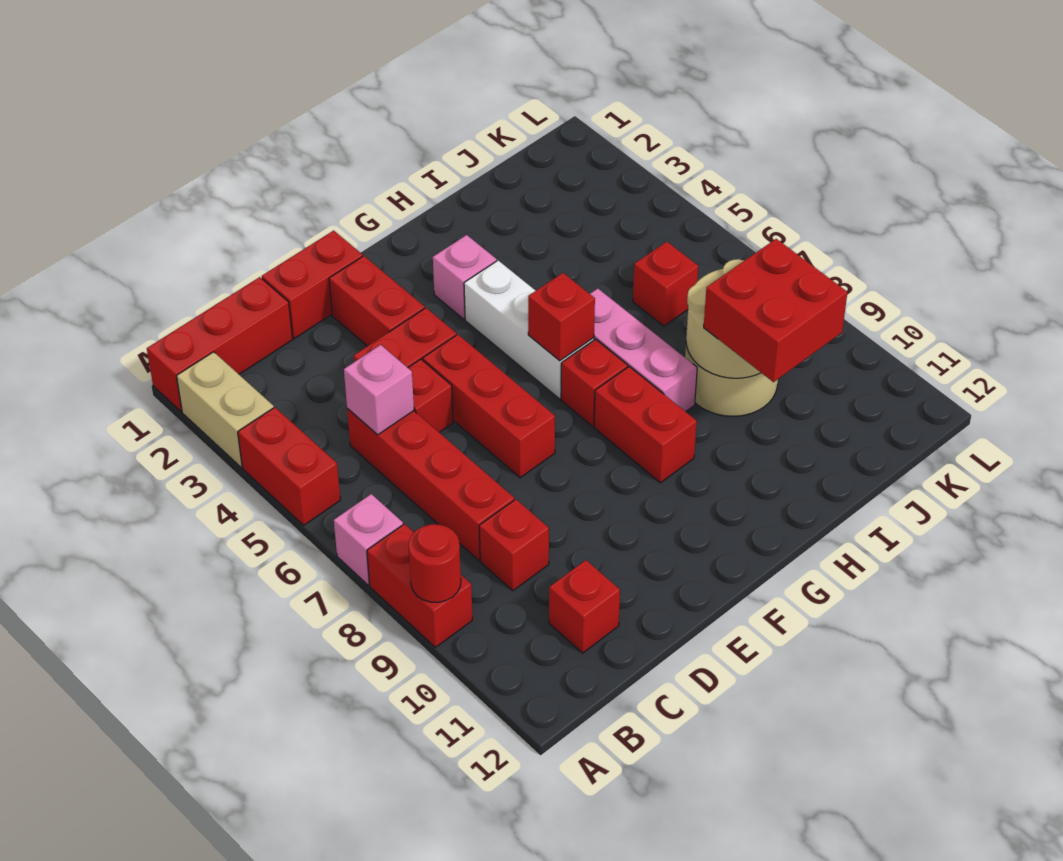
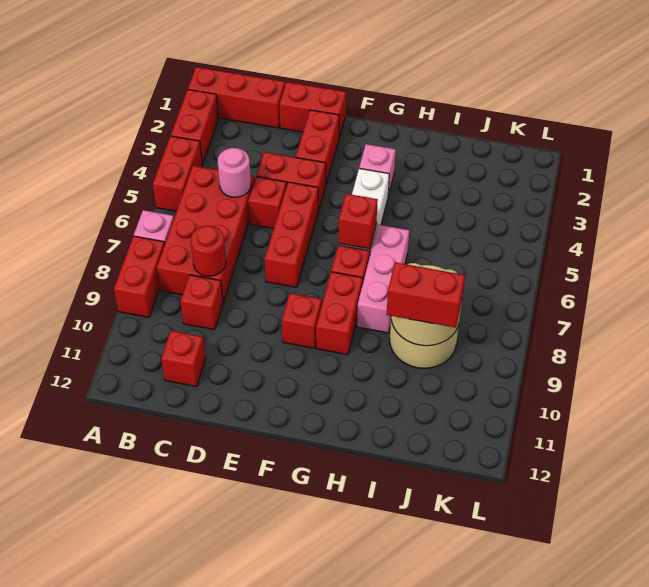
tan 1x2 brick [177,352,274,467] -> red 1x2 brick [171,90,218,164]
red 1x1 round brick [409,524,461,602] -> red 1x1 round brick moved to [191,226,226,276]
red 1x4 brick [347,409,514,560] -> red 2x4 brick [157,166,255,302]
pink 1x1 brick [344,345,414,435] -> pink 1x1 round brick [218,148,251,197]
red 2x2 brick [704,239,847,382] -> red 1x2 brick [386,262,465,328]
red 1x1 brick [633,242,698,326] -> red 1x1 brick moved to [282,293,322,348]

